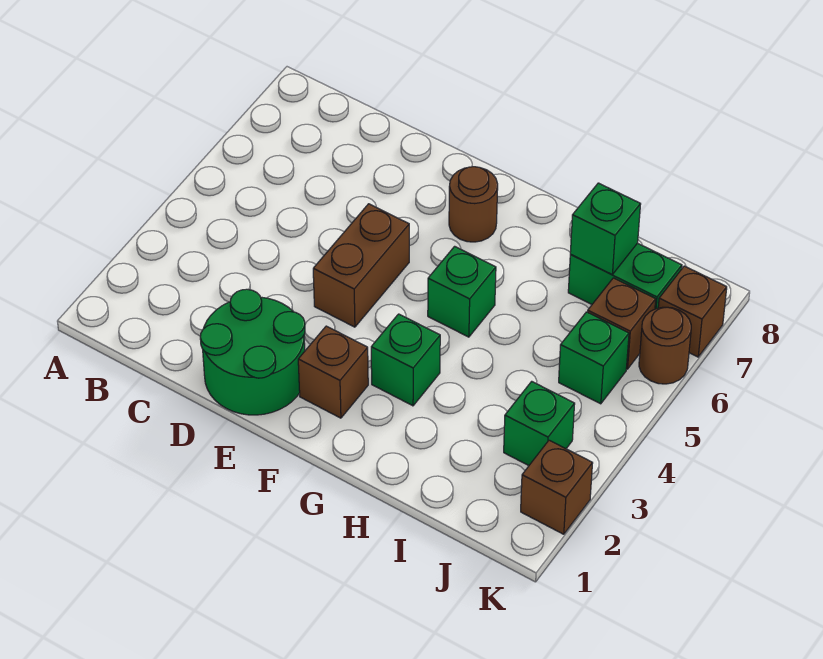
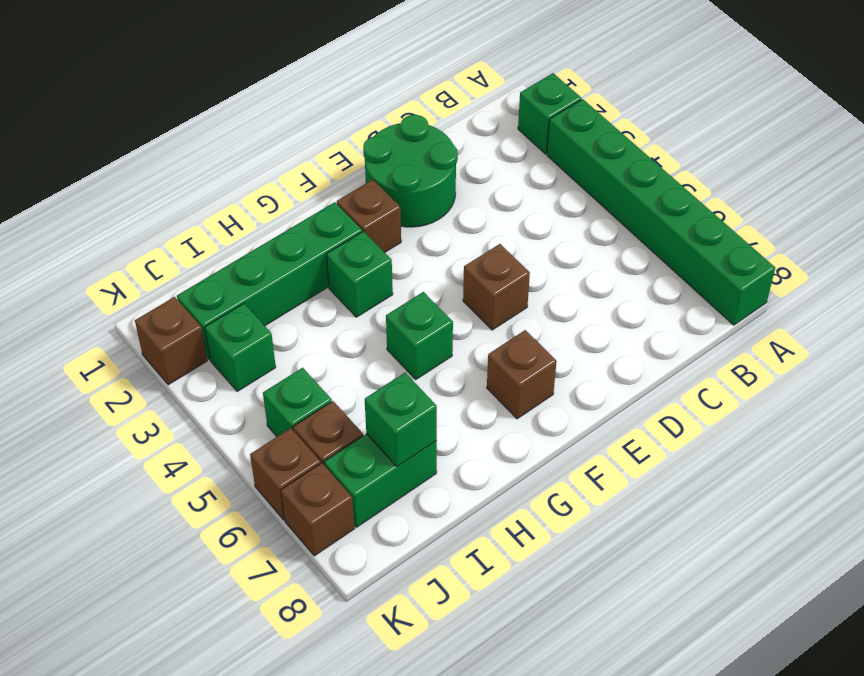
none -> green 1x1 brick [518,73,581,154]
none -> green 1x6 brick [547,99,775,325]
brown 1x2 brick [313,204,409,327] -> brown 1x1 brick [463,244,530,330]
brown 1x1 round brick [449,167,498,242] -> brown 1x1 brick [487,330,557,419]
none -> green 1x4 brick [177,202,362,360]
brown 1x1 round brick [639,307,691,384] -> brown 1x1 brick [250,428,321,520]

